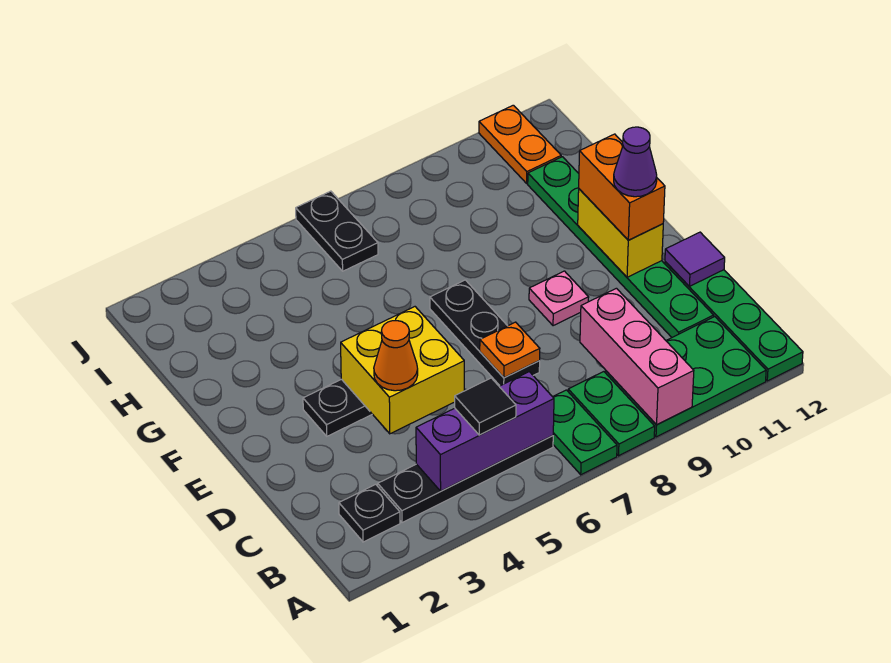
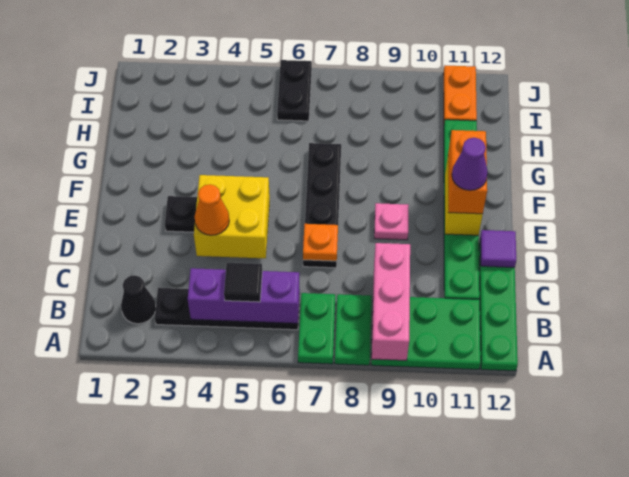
black 1x1 plate [339,484,400,542] -> black 1x1 cone [121,275,156,324]
black 1x3 plate [430,280,540,386] -> black 1x4 plate [303,143,341,268]

